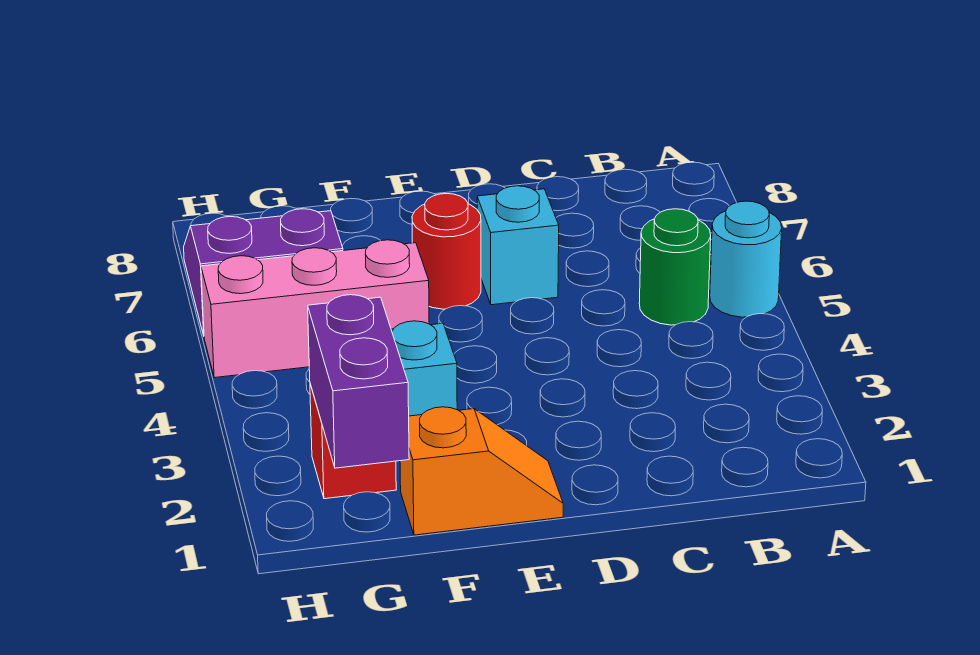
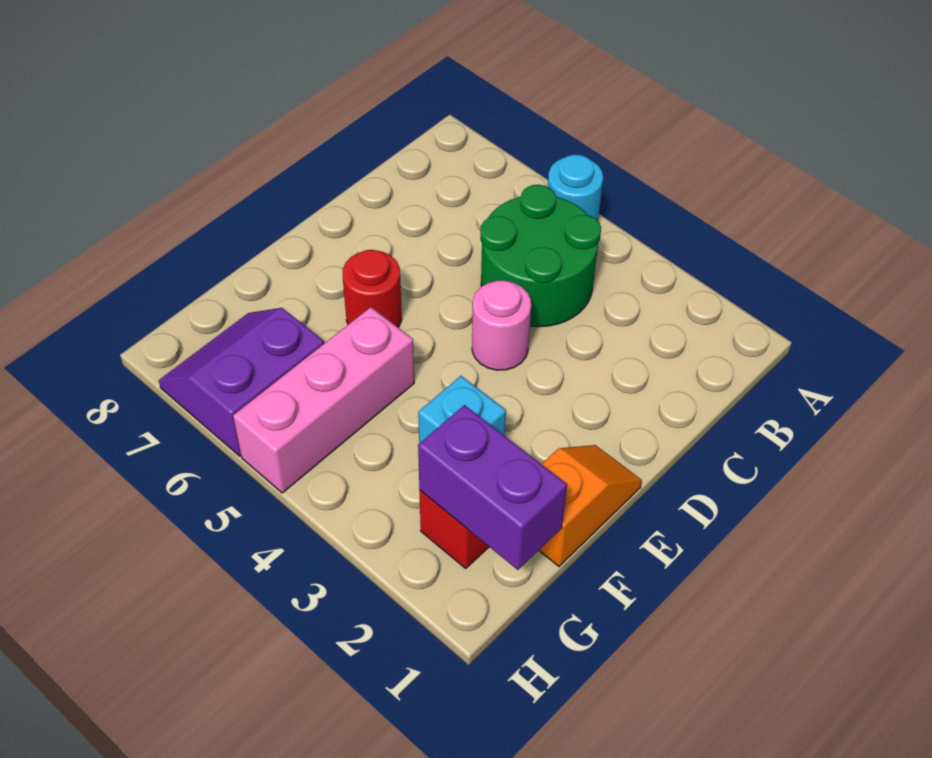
green 1x1 round brick [639,209,711,325] -> green 2x2 round brick [480,185,601,327]
none -> pink 1x1 round brick [472,280,531,370]
cyan 1x1 brick [477,186,559,305] -> none

